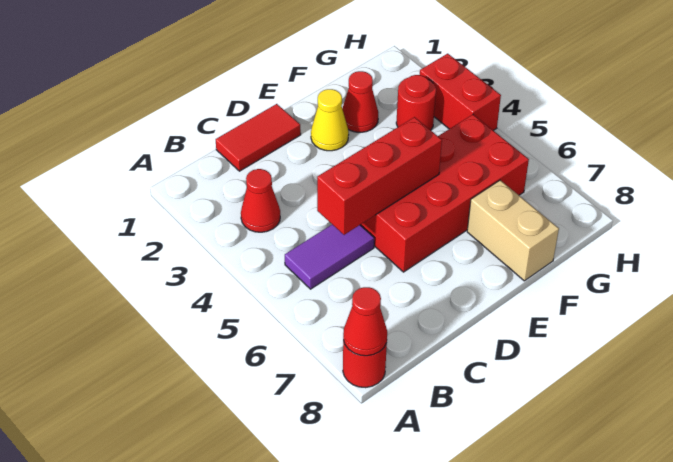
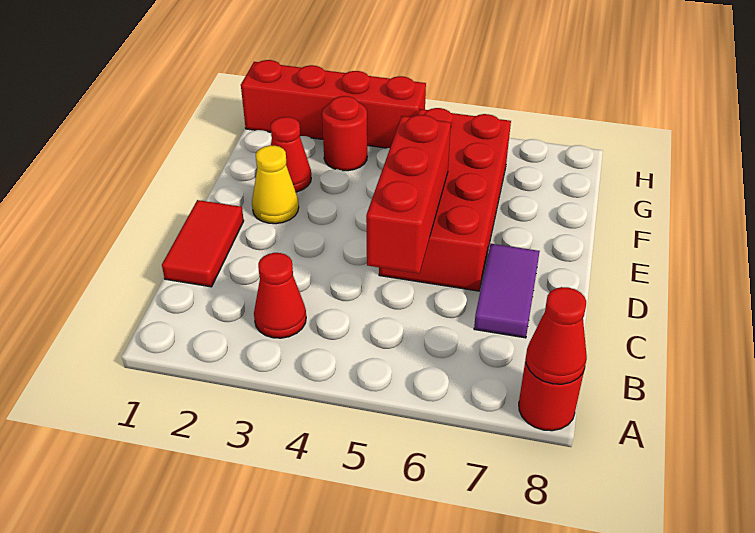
purple 1x2 tile [285,225,374,289] -> purple 1x2 tile moved to [474,244,540,338]
tan 1x2 brick [467,180,559,281] -> none
red 1x2 brick [420,54,501,130] -> red 1x4 brick [241,60,426,148]

